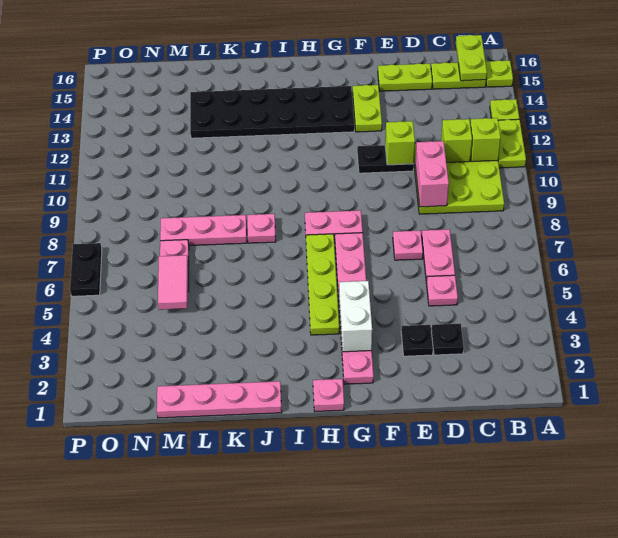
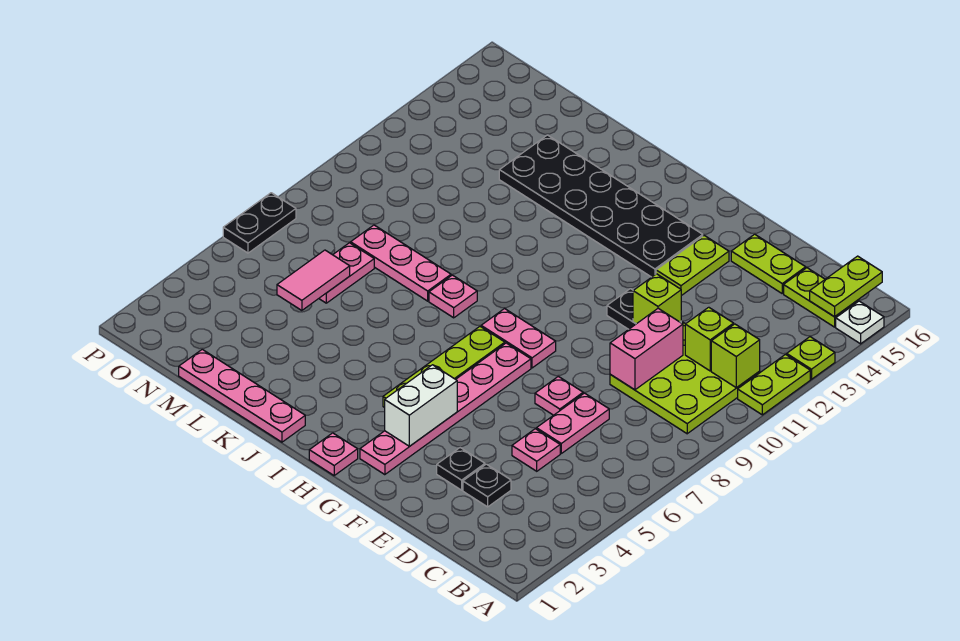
lime 1x1 plate [486,60,513,87] -> white 1x1 plate [836,301,884,344]

